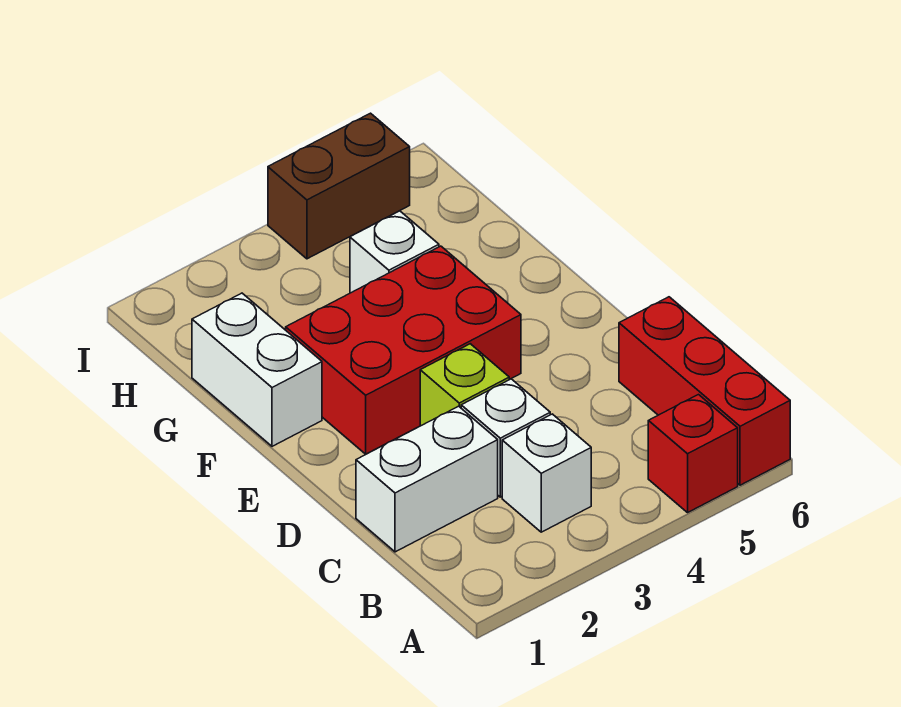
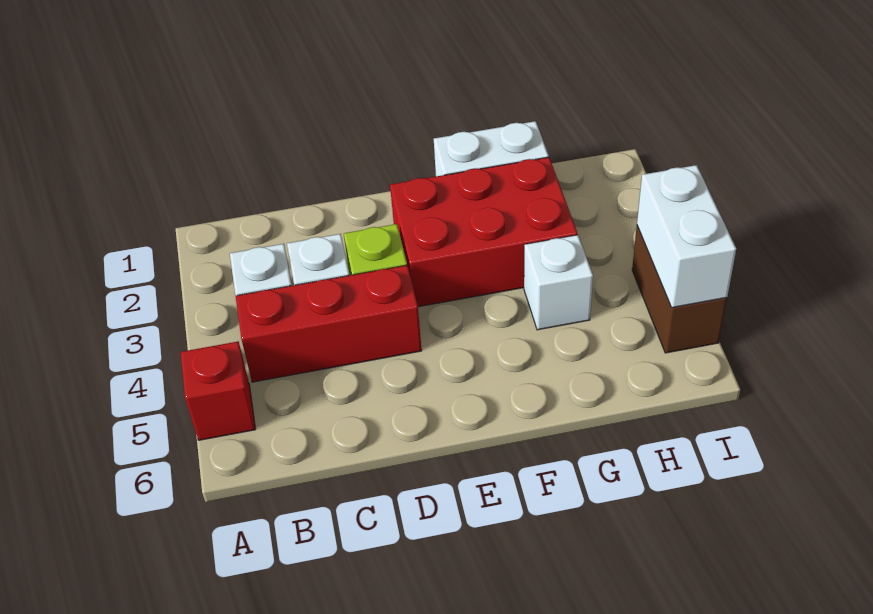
red 1x3 brick [619,297,790,485] -> red 1x3 brick moved to [236,265,422,382]
white 1x2 brick [356,406,498,552] -> white 1x2 brick moved to [637,165,736,308]
red 2x3 brick [286,246,521,454] -> red 2x3 brick turned to [390,157,577,307]

